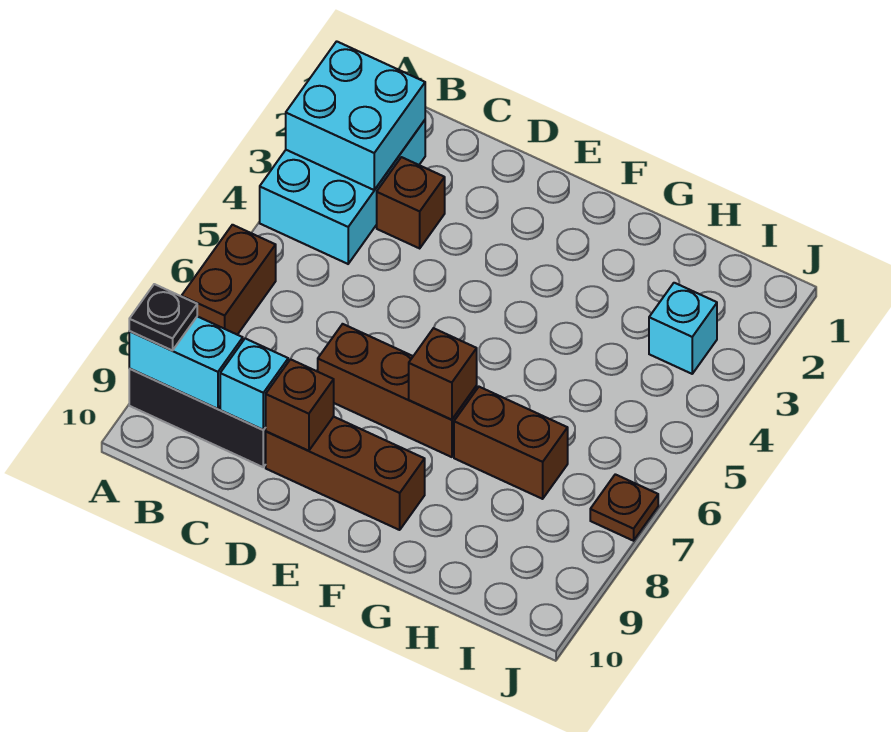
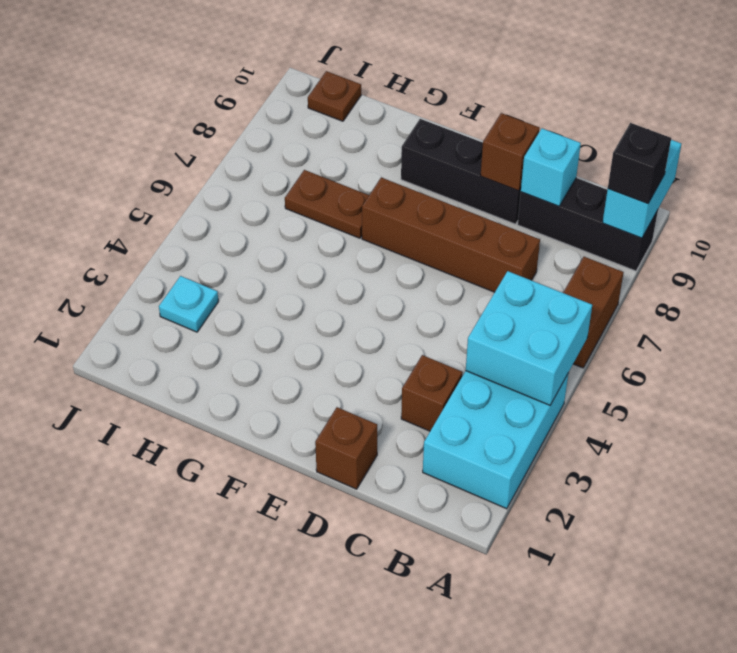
cyan 2x2 brick [286,41,425,190] -> cyan 2x2 brick moved to [466,271,592,405]
cyan 1x2 brick [129,316,243,409] -> cyan 1x2 brick turned to [603,140,681,238]
black 1x1 plate [129,284,197,351] -> black 1x1 brick [608,123,671,203]
brown 1x3 brick [318,324,477,457] -> brown 1x4 brick [362,178,540,292]
brown 1x3 brick [266,417,425,530] -> black 1x3 brick [401,119,521,224]
brown 1x1 brick [409,328,477,420] -> brown 1x1 brick moved to [315,407,377,489]
brown 1x2 brick [454,387,568,499] -> brown 1x2 plate [285,170,369,238]
cyan 1x1 brick [649,283,717,374] -> cyan 1x1 plate [159,276,218,332]
brown 1x1 plate [590,474,658,541] -> brown 1x1 plate moved to [308,71,361,121]

